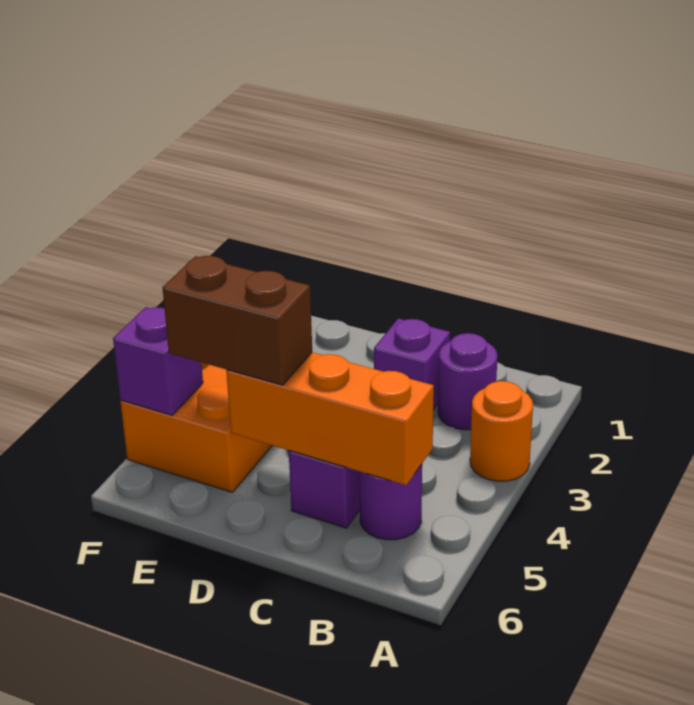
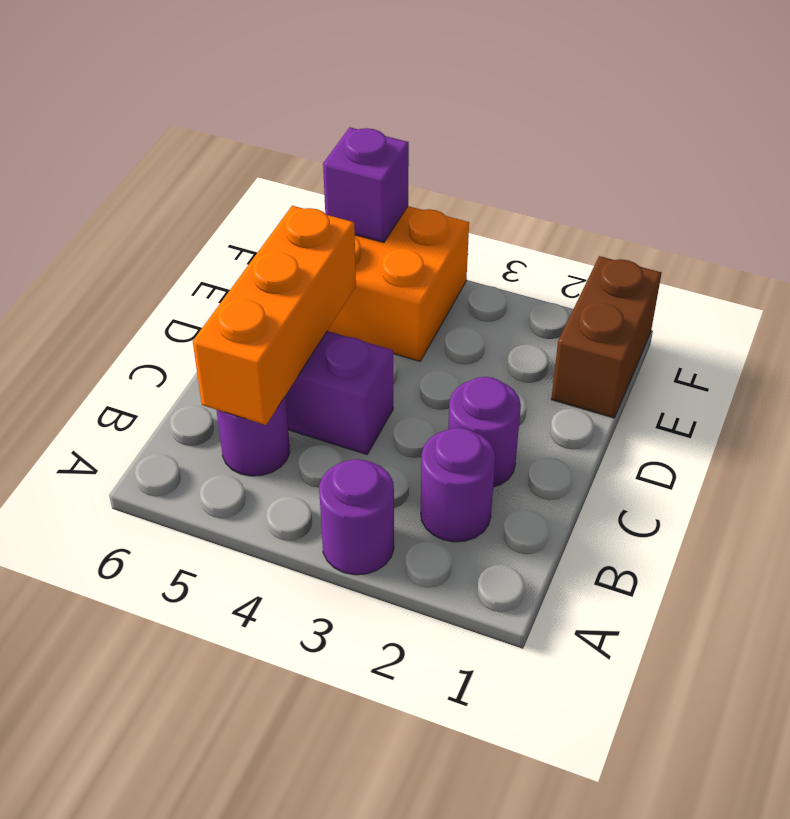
orange 1x1 round brick [470,381,533,481] -> purple 1x1 round brick [319,459,394,575]
purple 1x1 brick [374,318,450,410] -> purple 1x1 round brick [448,377,521,487]
brown 1x2 brick [163,256,312,385] -> brown 1x2 brick moved to [551,256,661,418]

